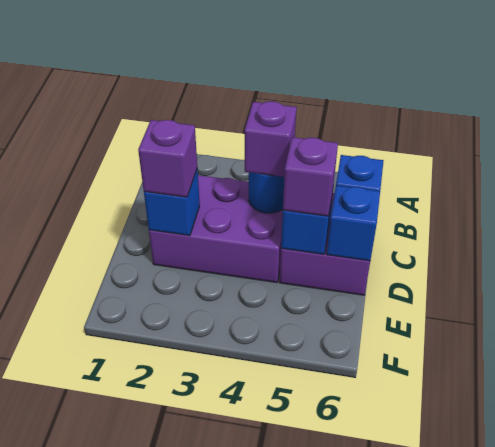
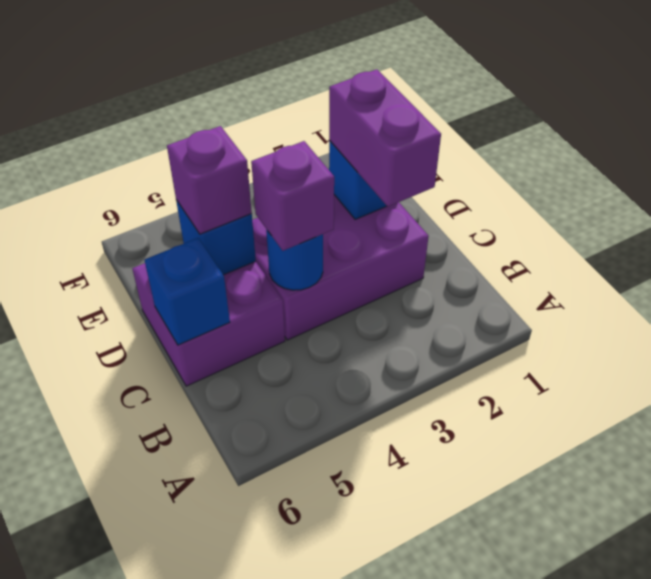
purple 1x1 brick [138,120,197,197] -> purple 1x2 brick [329,69,441,206]
blue 1x1 brick [327,186,380,261] -> none

